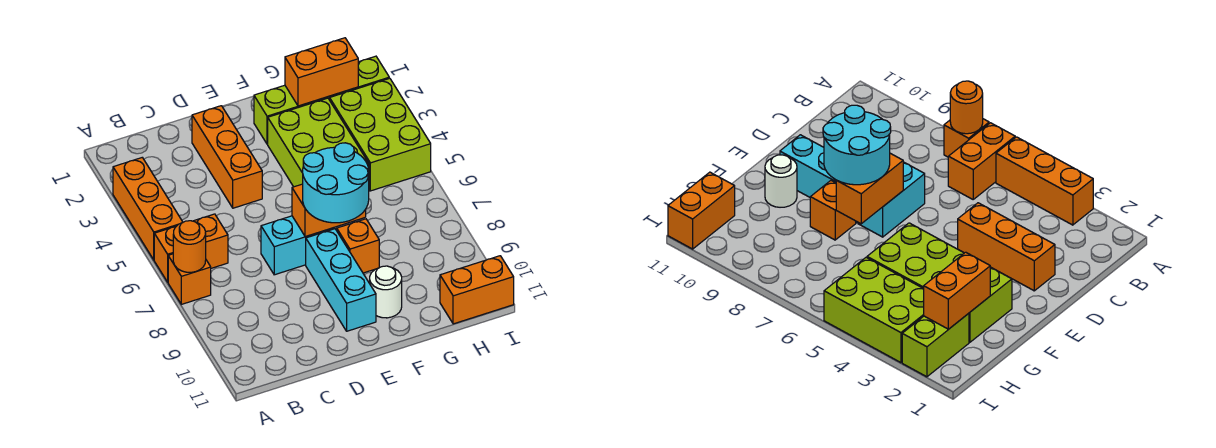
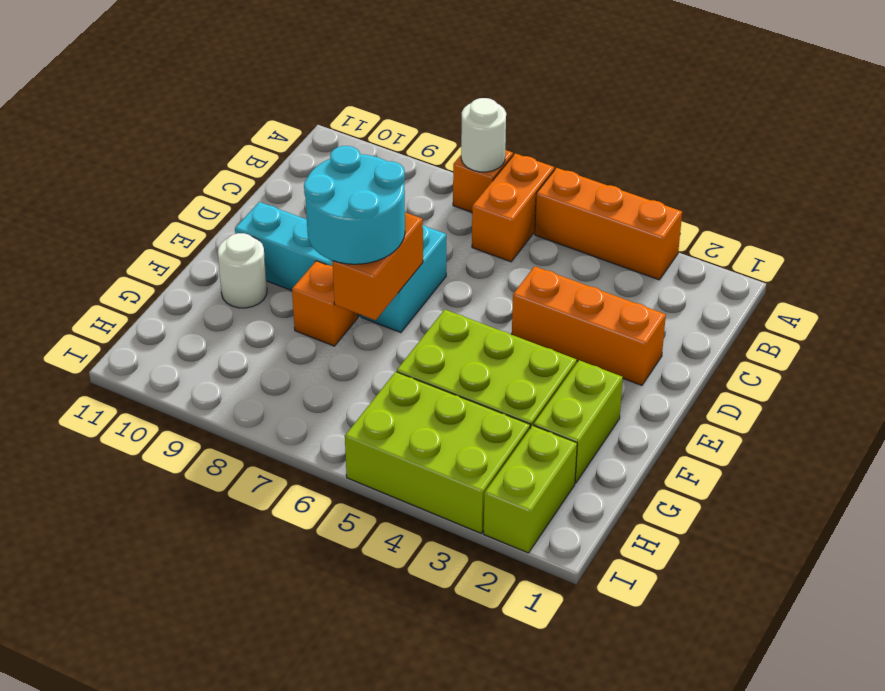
orange 1x1 round brick [173,221,206,272] -> white 1x1 round brick [461,98,506,172]
orange 1x2 brick [285,38,358,106] -> none
orange 1x2 brick [440,256,514,324] -> none

